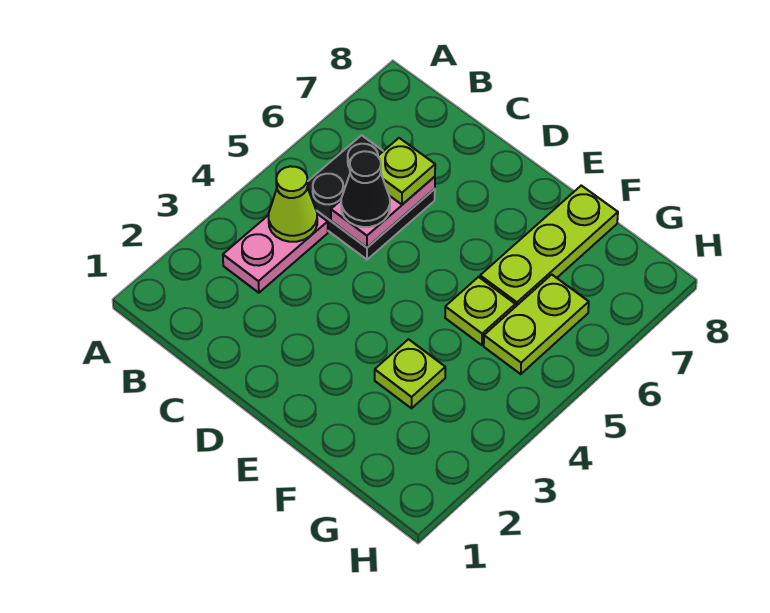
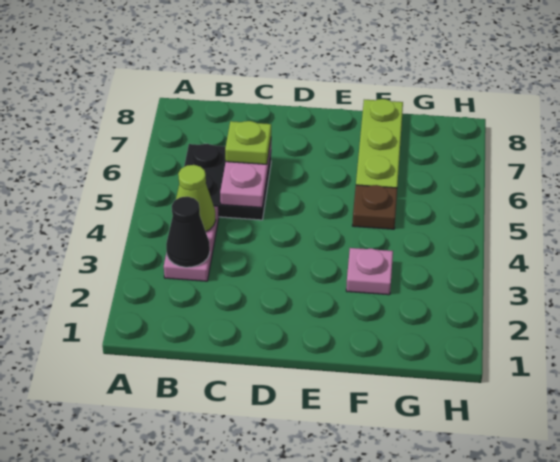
black 1x1 cone [341,151,390,227] -> black 1x1 cone moved to [166,197,210,267]
lime 1x1 plate [375,339,445,408] -> pink 1x1 plate [346,248,393,295]
lime 1x1 plate [445,277,515,345] -> brown 1x1 plate [352,185,397,229]
lime 1x2 plate [484,275,589,374] -> none

